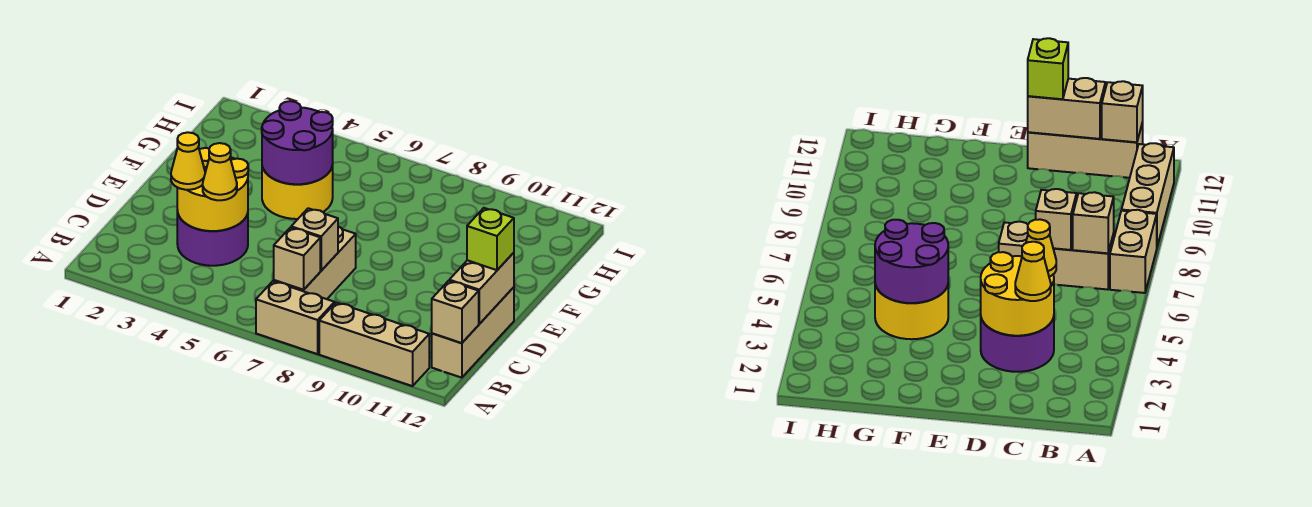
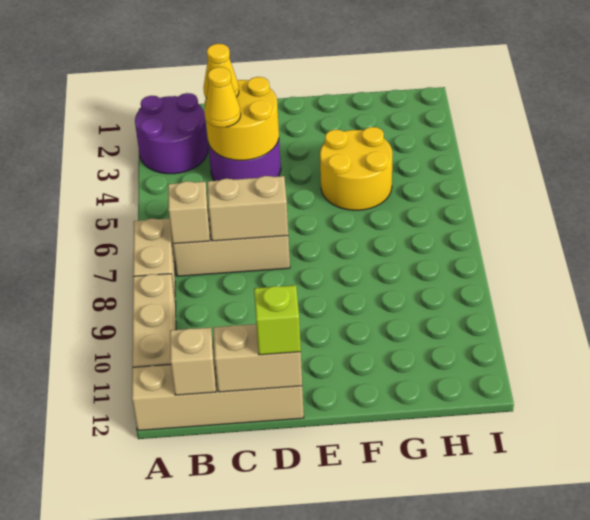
tan 1x3 brick [432,287,514,378] -> tan 1x4 brick [132,365,304,431]
tan 1x1 brick [291,208,338,271] -> tan 1x2 brick [208,176,288,241]
purple 2x2 round brick [262,101,333,184] -> purple 2x2 round brick moved to [135,93,208,174]

